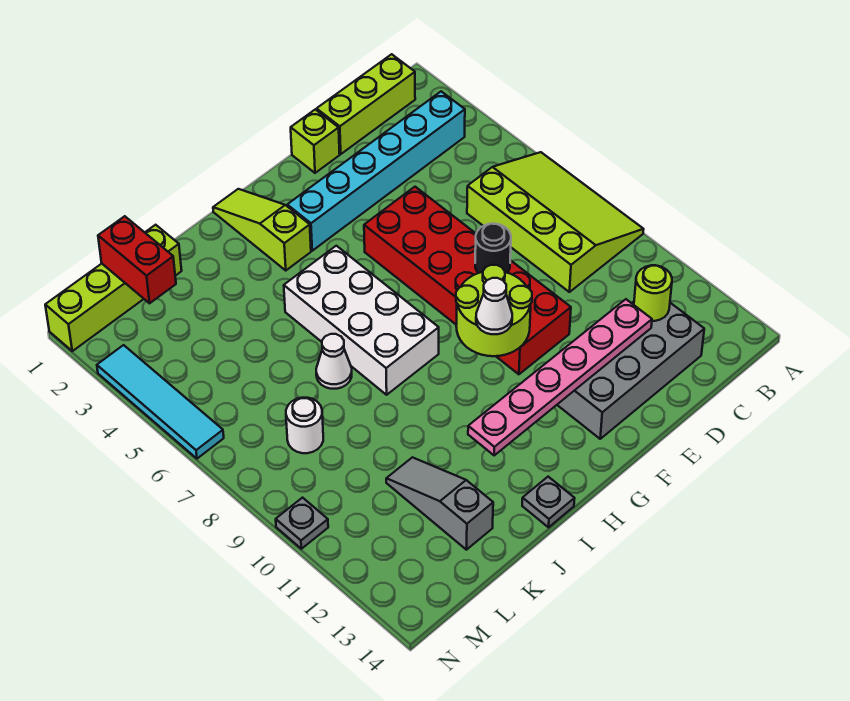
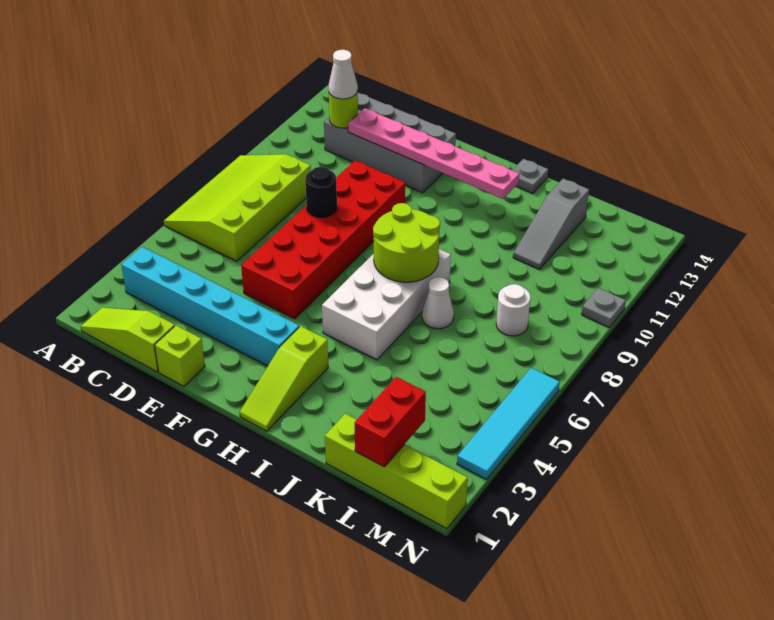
lime 1x3 brick [317,54,415,154] -> lime 1x3 slope [81,307,175,372]
lime 2x2 round brick [456,265,532,356] -> lime 2x2 round brick moved to [373,203,440,282]
white 1x1 cone [476,278,512,334] -> white 1x1 cone moved to [328,50,358,99]

